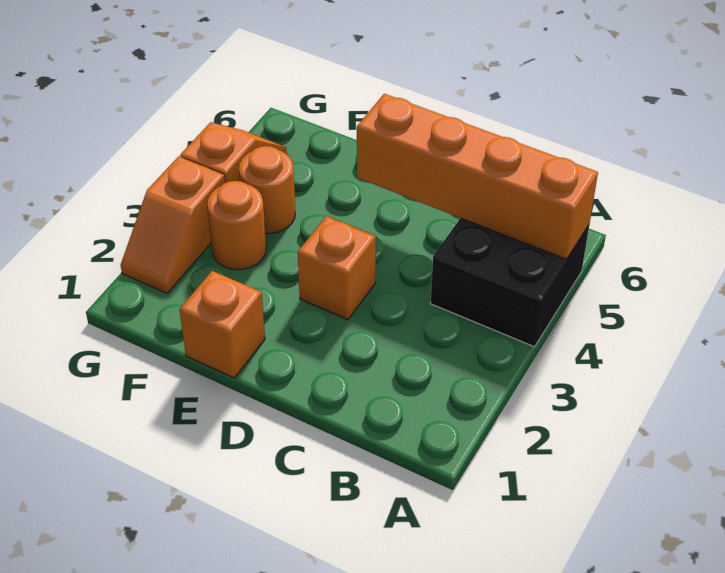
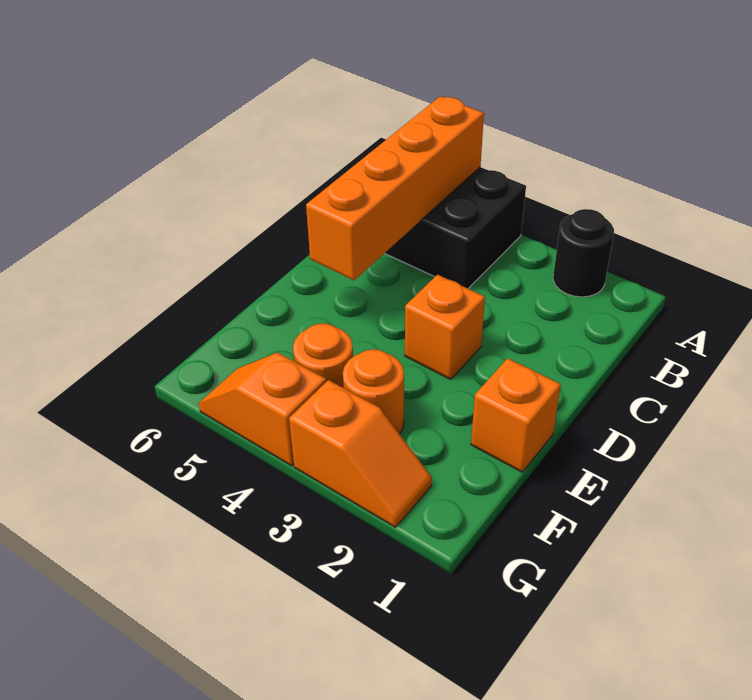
none -> black 1x1 round brick [553,209,614,297]

